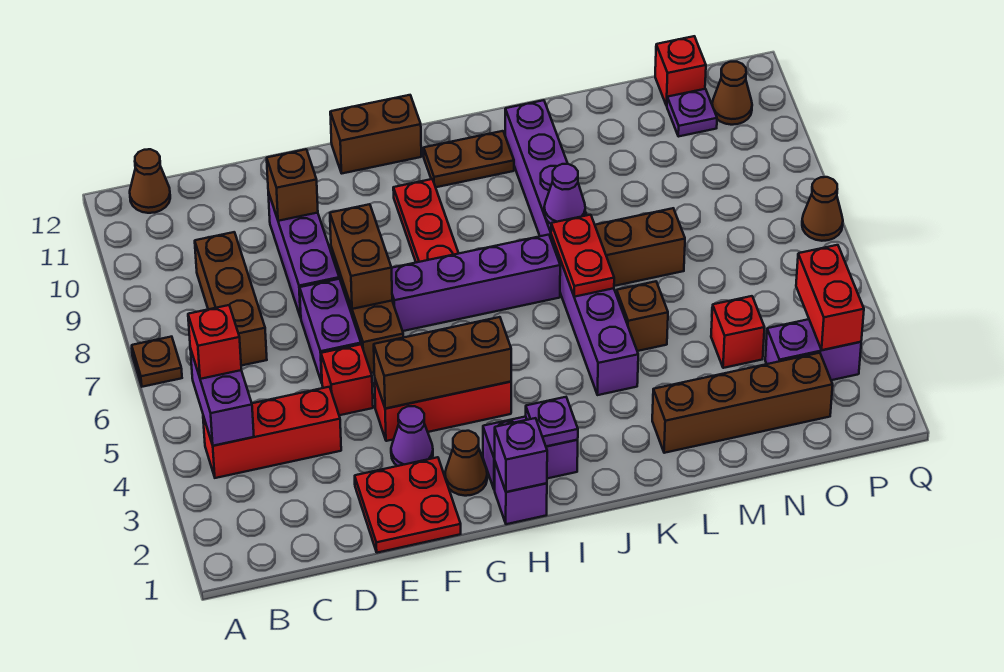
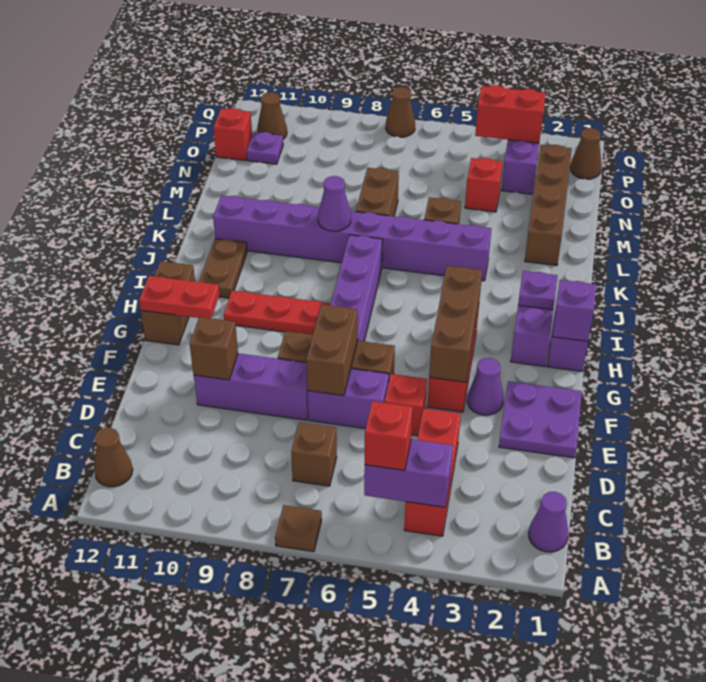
none -> purple 1x1 cone [529,492,568,552]
brown 1x3 brick [195,232,267,366] -> brown 1x1 brick [291,422,337,486]
red 2x2 plate [355,457,461,553] -> purple 2x2 plate [499,381,582,458]
brown 1x2 brick [330,204,392,309] -> brown 1x2 brick turned to [306,304,358,396]
brown 1x1 cone [445,431,487,496] -> brown 1x1 cone moved to [570,128,602,179]
red 1x2 plate [551,215,614,297] -> red 1x2 plate moved to [139,276,219,318]

